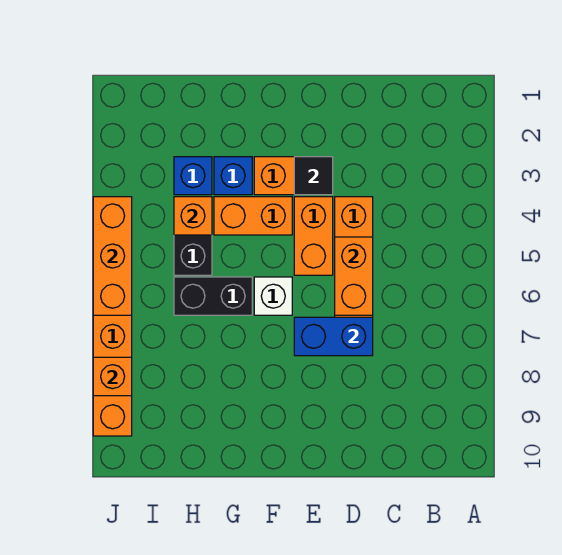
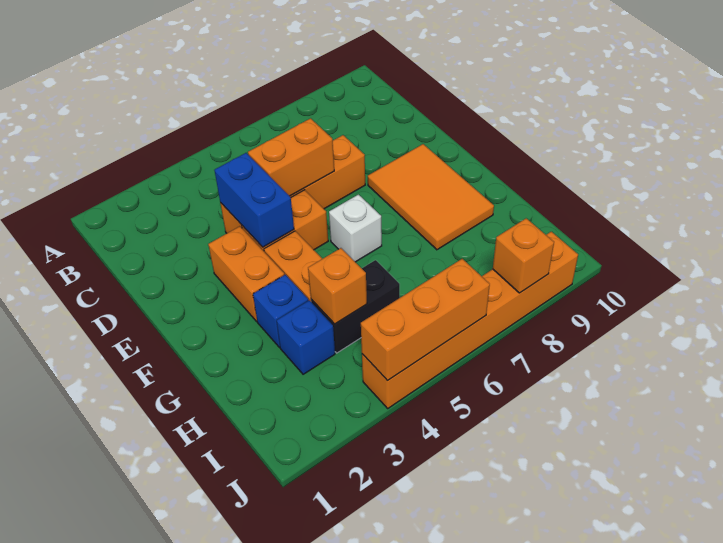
blue 1x2 brick [294,317,373,356] -> blue 1x2 brick moved to [214,153,294,247]
black 1x1 tile [294,157,333,195] -> none
none -> orange 2x3 tile [368,144,494,250]
black 1x2 brick [174,277,252,315] -> none

